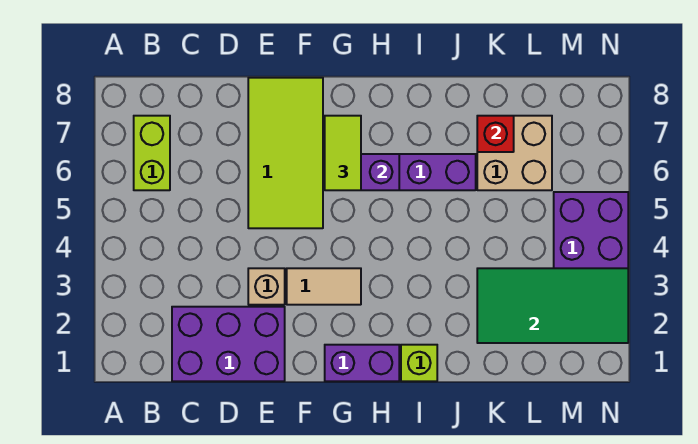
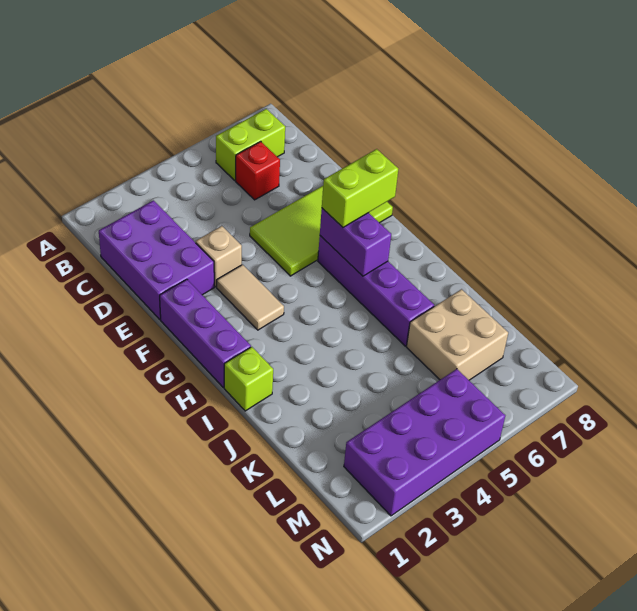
purple 1x2 brick [325,345,399,381] -> purple 1x3 brick [160,279,251,387]
lime 1x2 tile [325,116,361,190] -> lime 1x2 brick [322,149,398,227]
green 2x4 tile [477,268,628,343] -> none
red 1x1 brick [477,116,514,152] -> red 1x1 brick moved to [236,141,280,200]

